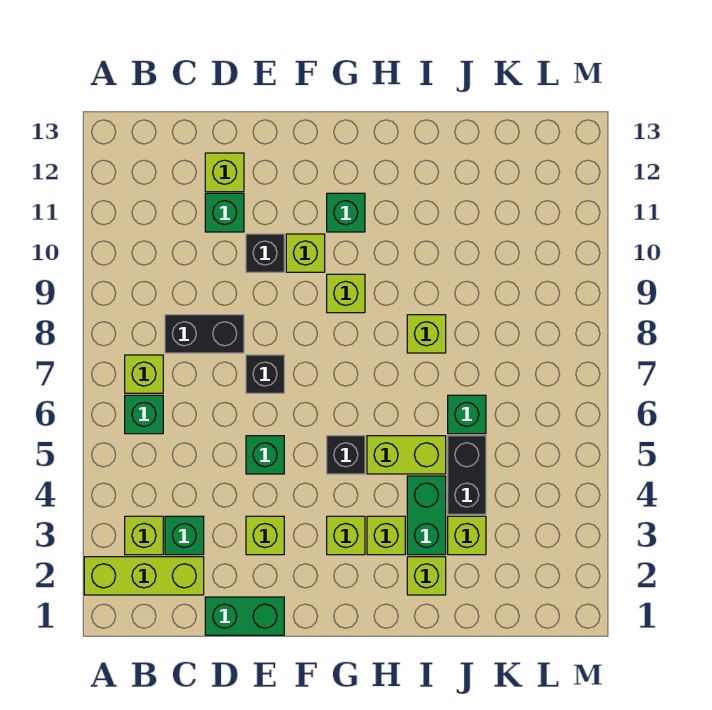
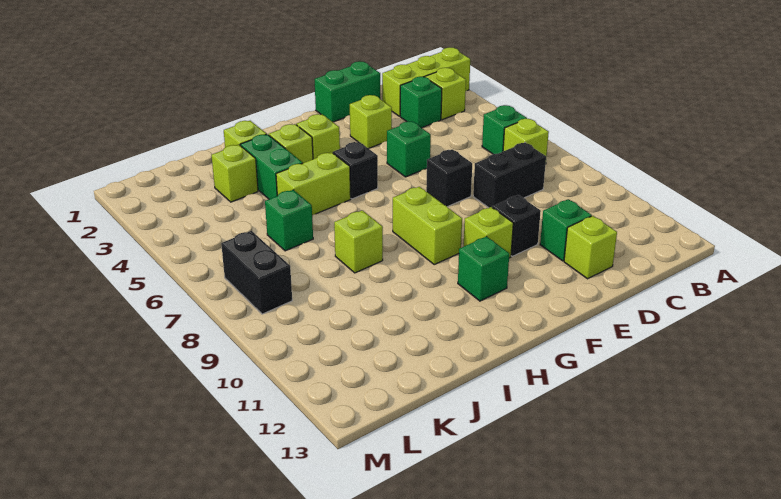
lime 1x1 brick [327,274,365,313] -> lime 1x2 brick [393,187,462,264]
black 1x2 brick [448,436,486,514] -> black 1x2 brick moved to [221,231,292,314]

